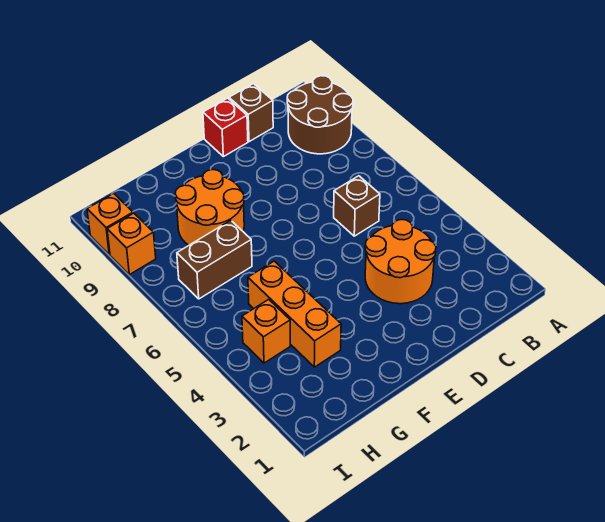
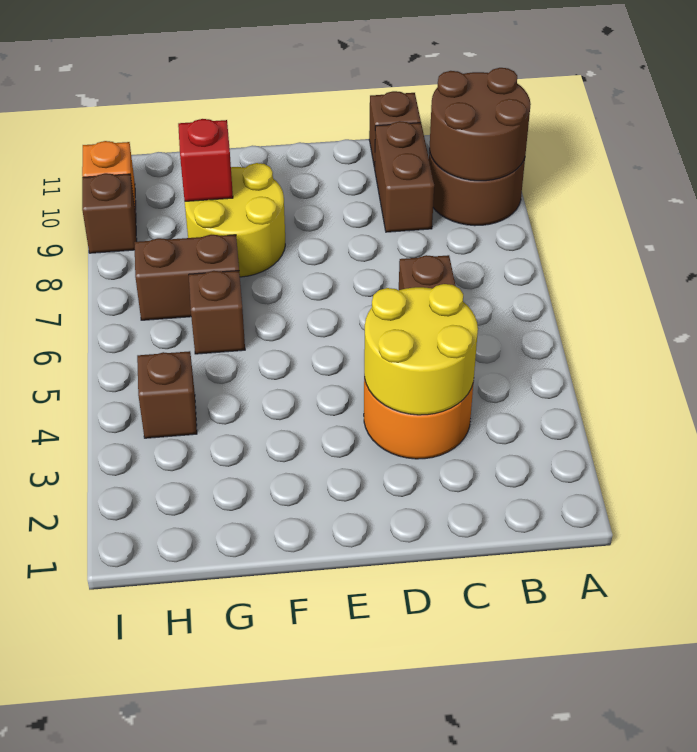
none -> brown 2x2 round brick [430,68,531,181]
none -> yellow 2x2 round brick [364,284,478,415]
none -> brown 1x2 brick [375,121,434,232]
red 1x1 brick [203,98,248,157] -> red 1x1 brick moved to [178,119,233,201]
orange 2x2 round brick [175,170,244,245] -> yellow 2x2 round brick [185,163,285,277]
orange 1x3 brick [248,261,341,367] -> none
none -> brown 1x1 brick [189,271,245,354]
orange 1x1 brick [242,299,290,363] -> brown 1x1 brick [137,351,197,438]
orange 1x1 brick [107,213,156,275] -> brown 1x1 brick [82,173,137,253]

